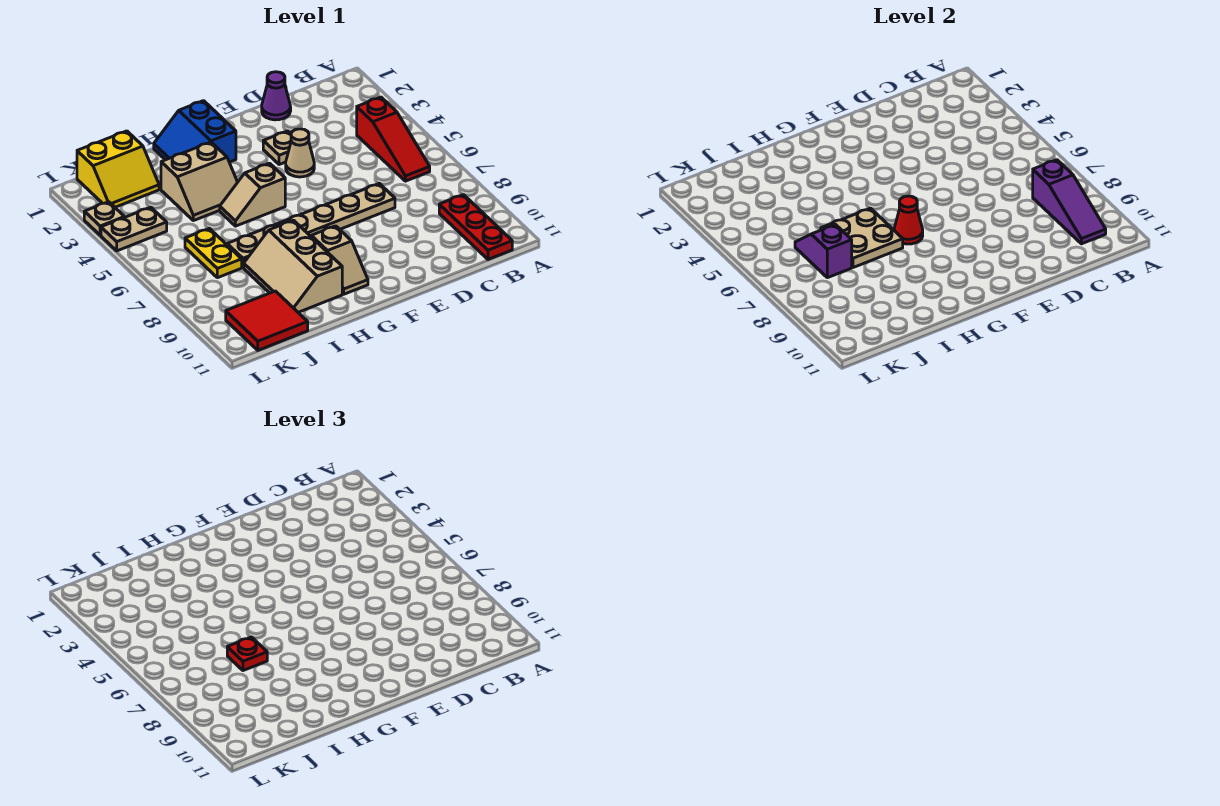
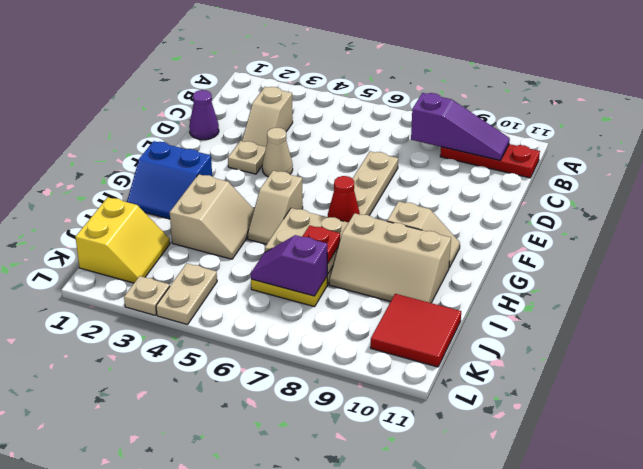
red 1x3 slope [357,97,430,181] -> none
none -> tan 1x2 slope [242,87,293,147]

